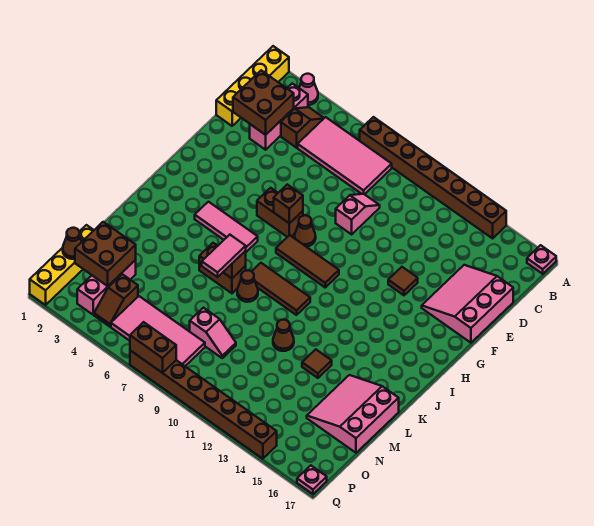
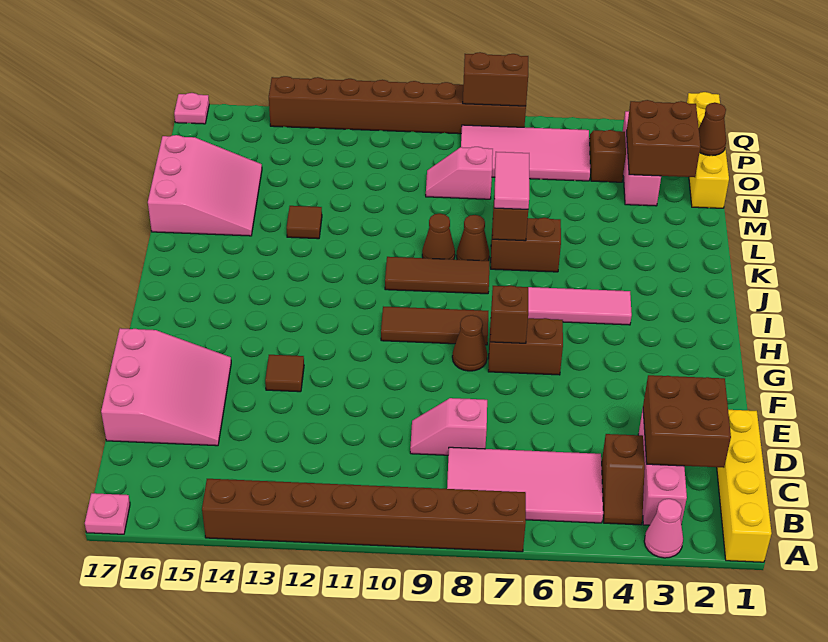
pink 1x2 slope [336,194,380,234] -> pink 1x2 slope turned to [410,398,487,455]
brown 1x1 cone [273,320,294,351] -> brown 1x1 cone moved to [422,214,455,259]

